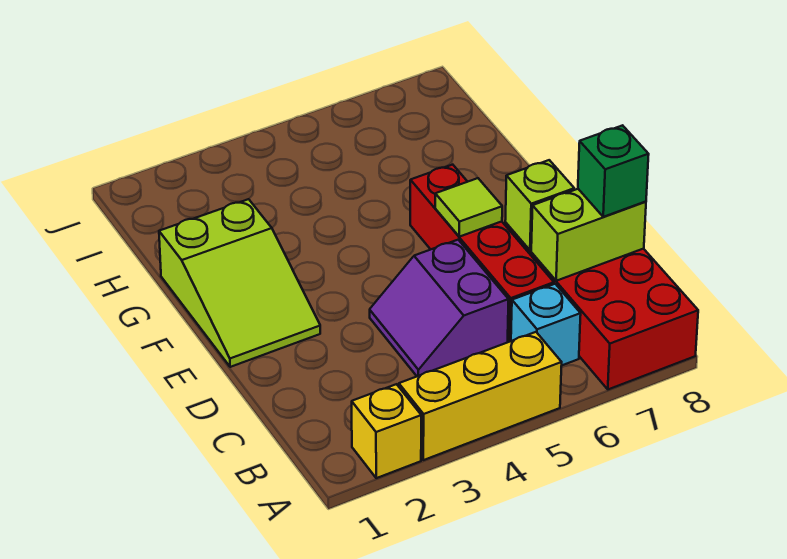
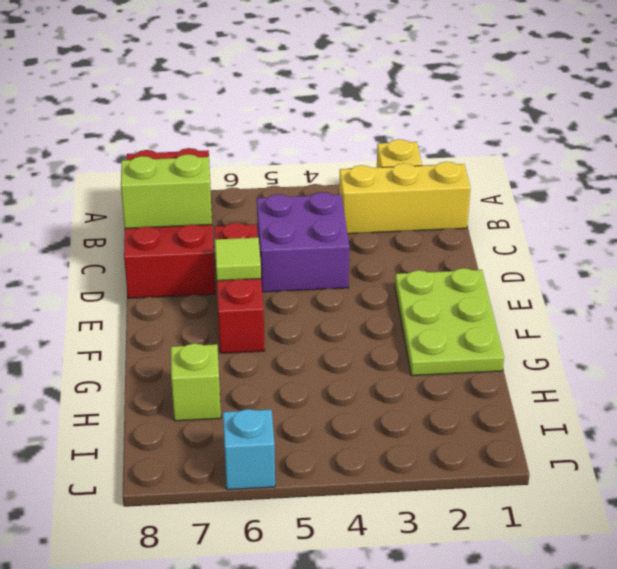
yellow 1x3 brick [399,332,562,460] -> yellow 1x3 brick moved to [339,162,470,234]
cyan 1x1 brick [511,284,581,365] -> cyan 1x1 brick moved to [223,409,275,490]
purple 2x2 slope [370,240,509,376] -> purple 2x2 brick [257,192,349,292]
red 1x4 brick [410,165,554,342] -> red 1x3 brick [214,223,265,353]
green 1x1 brick [578,125,649,217] -> none
lime 1x1 brick [505,160,574,250] -> lime 1x1 brick moved to [171,343,221,421]
lime 2x3 slope [159,199,320,367] -> lime 2x3 plate [395,268,504,376]

